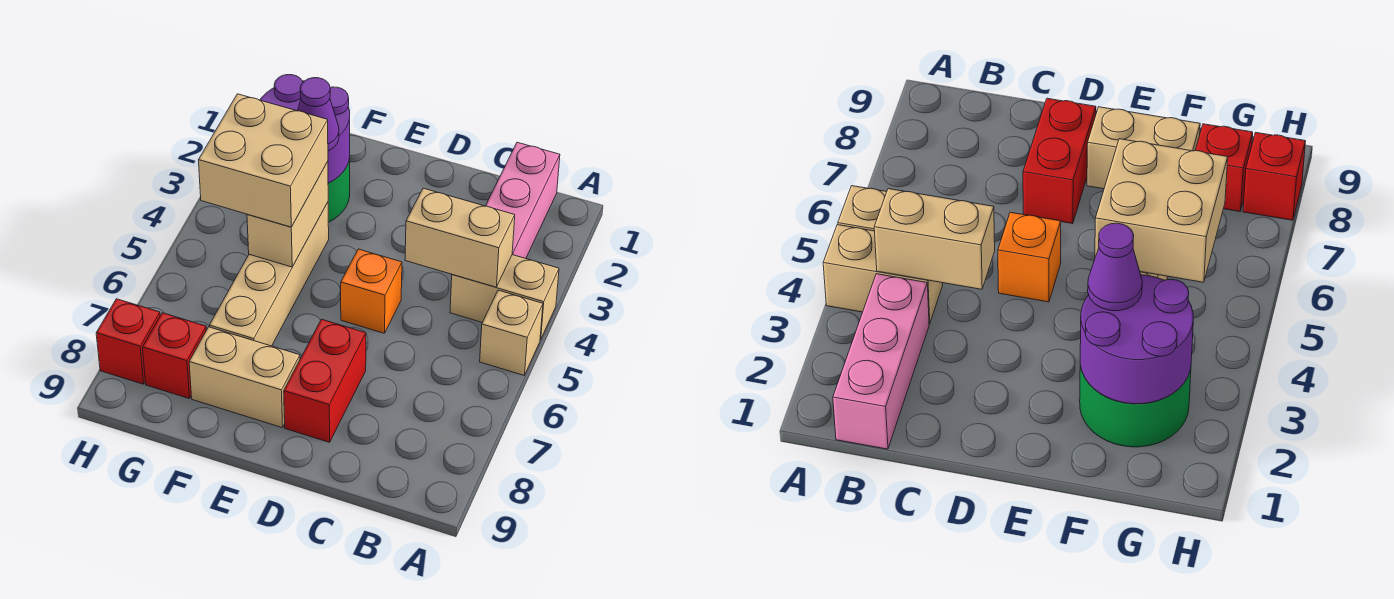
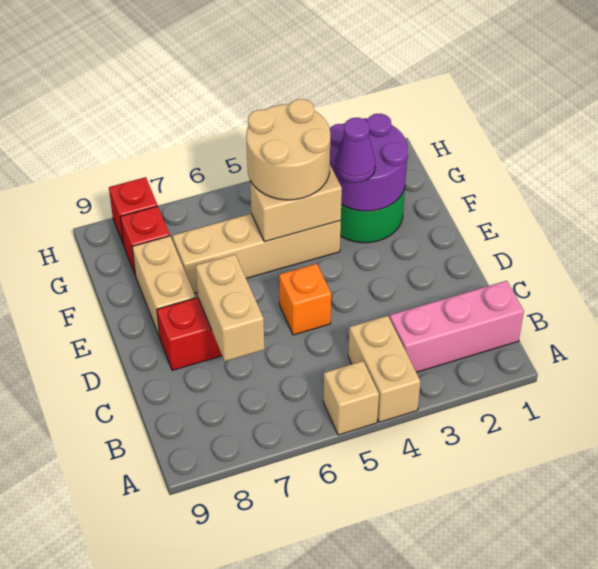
tan 1x2 brick [405,188,515,287] -> tan 1x2 brick moved to [196,254,264,361]
tan 2x2 brick [199,94,328,227] -> tan 2x2 round brick [246,99,330,200]

